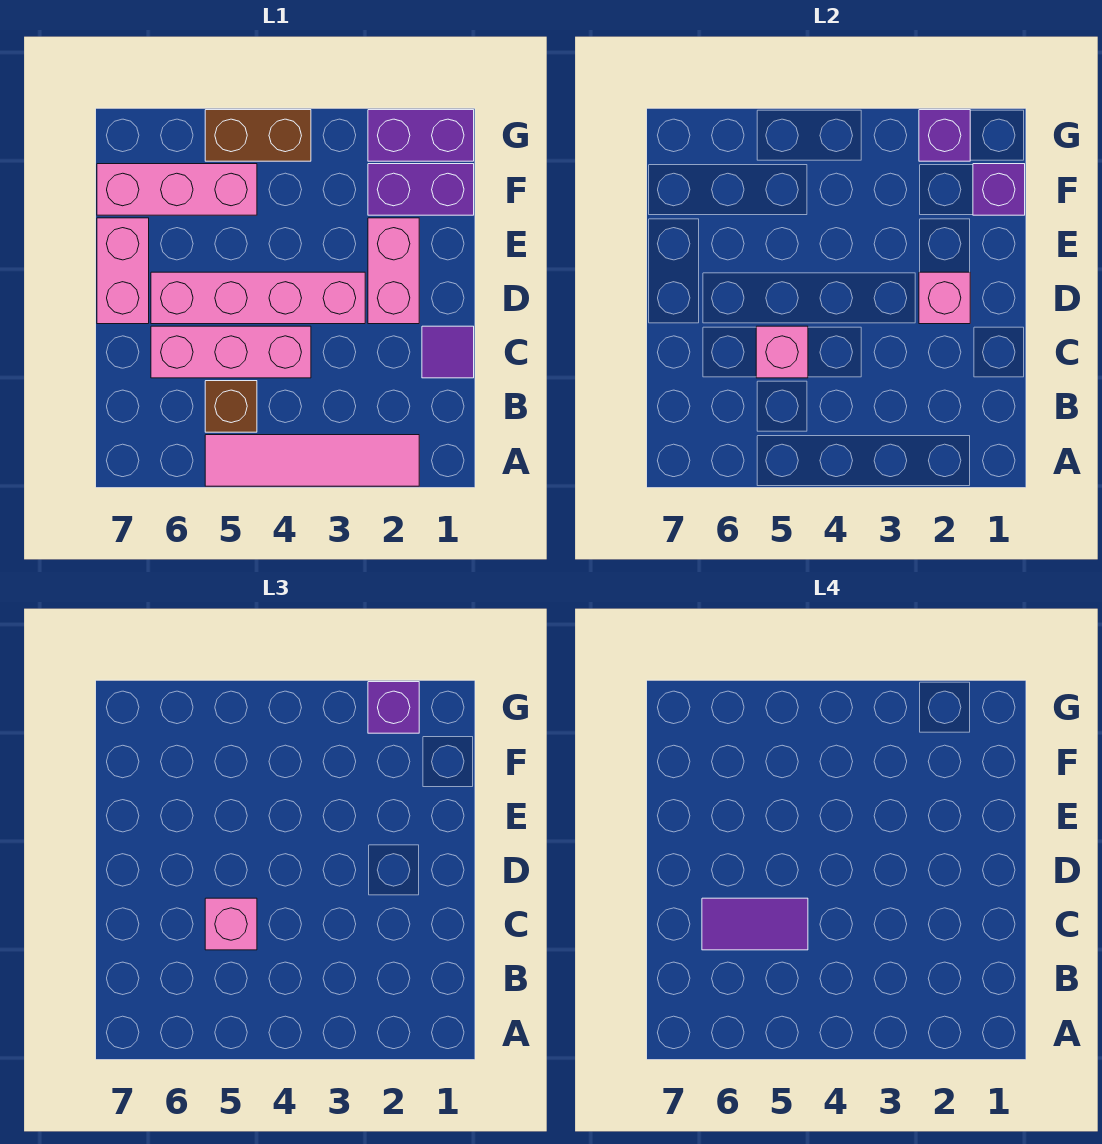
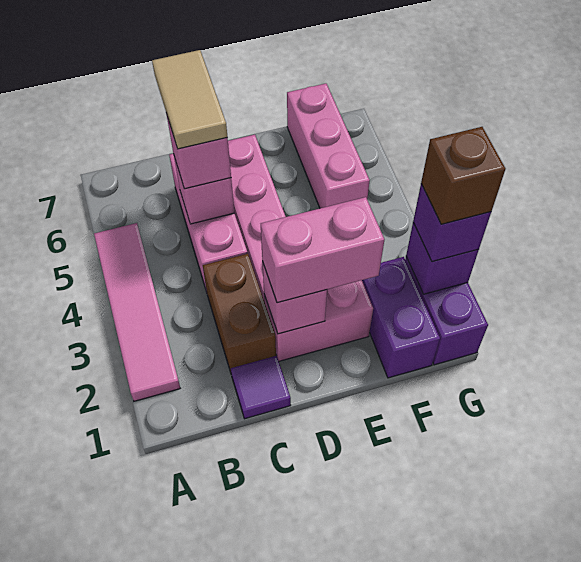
brown 1x1 brick [205,381,257,432] -> brown 1x1 brick moved to [421,127,506,224]
purple 1x2 tile [702,898,808,950] -> tan 1x2 tile [152,50,227,149]
pink 1x2 brick [97,218,149,324] -> pink 1x2 brick moved to [261,197,384,303]
purple 1x1 brick [973,164,1025,215] -> none
brown 1x2 brick [205,110,311,161] -> brown 1x2 brick moved to [203,254,276,373]

